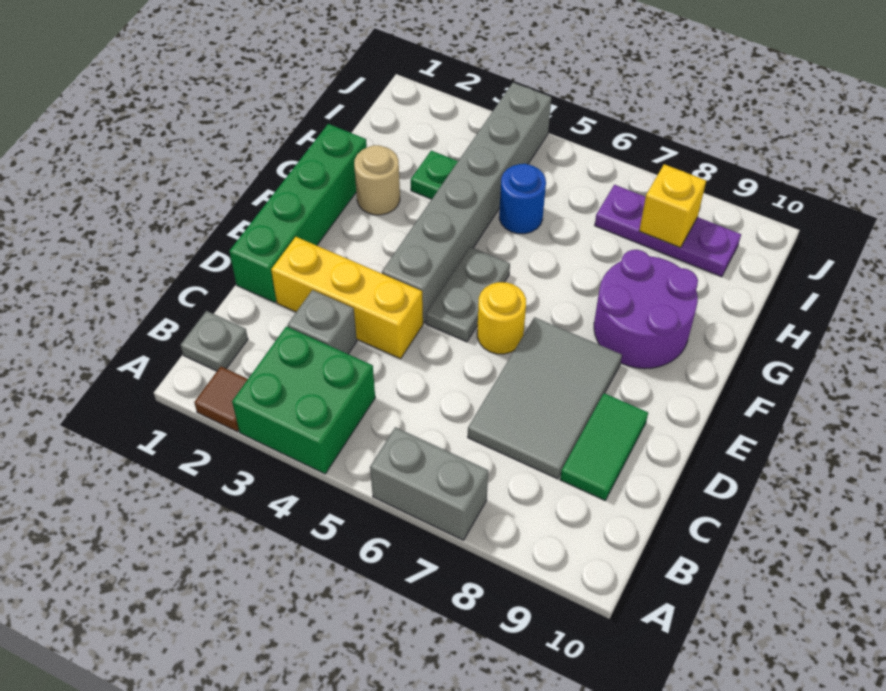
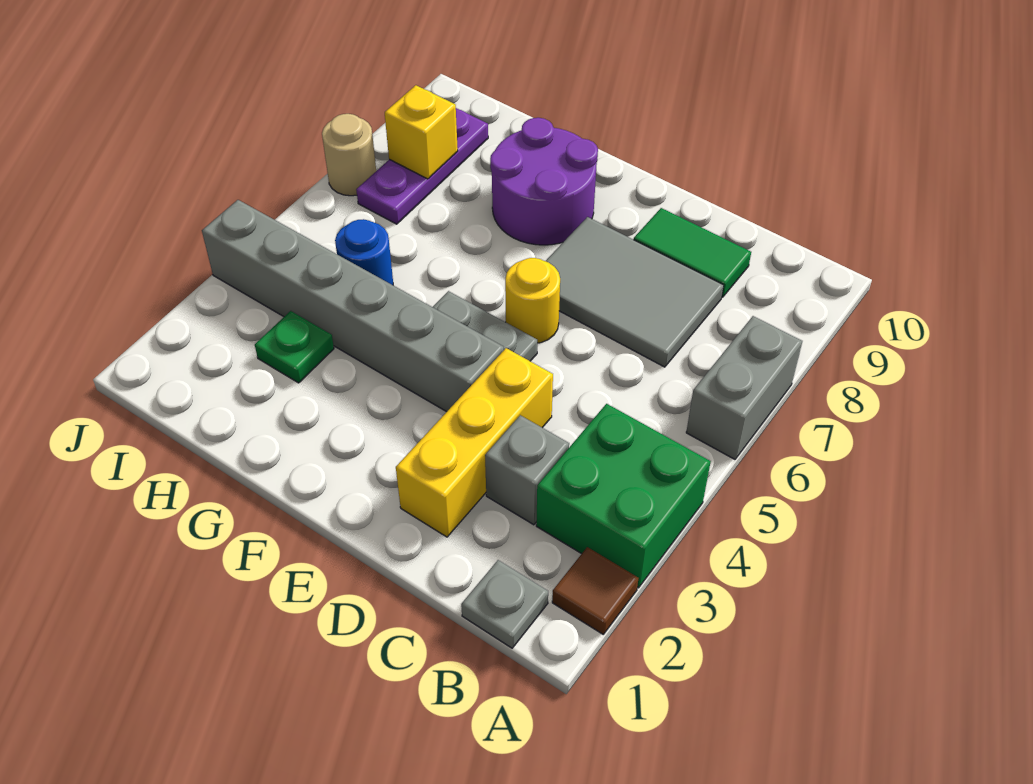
green 1x4 brick [229,124,367,302] -> none
tan 1x1 round brick [354,145,400,215] -> tan 1x1 round brick moved to [322,114,376,196]

